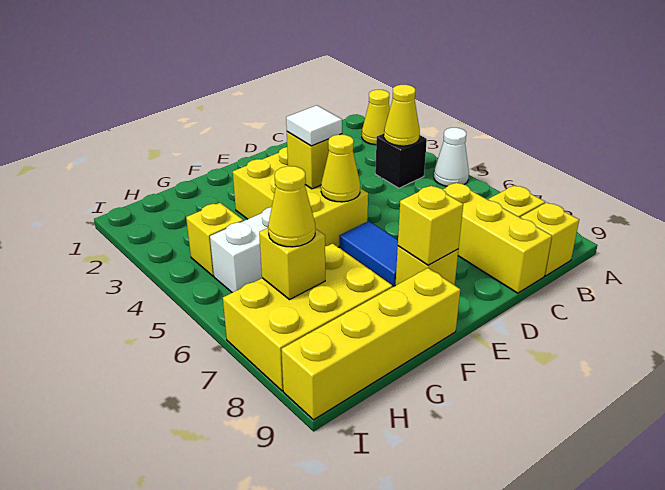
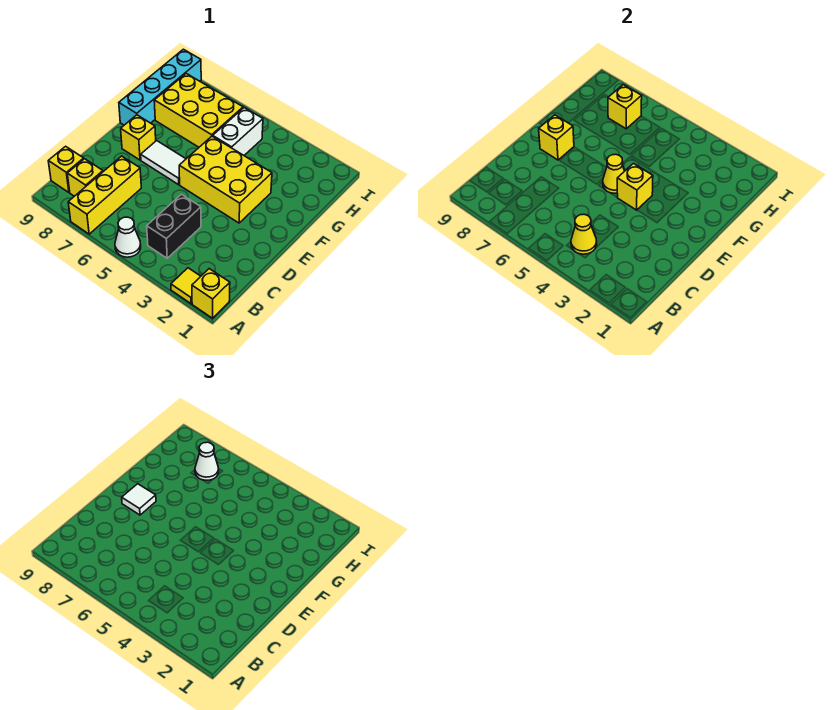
yellow 1x1 cone [362,90,390,145] -> yellow 1x1 tile [171,268,201,304]
black 1x1 brick [375,134,427,188] -> black 1x2 brick [147,194,201,258]
yellow 1x3 brick [443,183,552,293] -> yellow 1x3 brick turned to [68,156,141,234]
white 1x1 tile [286,105,342,146] -> white 1x1 tile moved to [122,484,156,515]
blue 1x2 tile [339,221,398,286] -> white 1x2 tile [141,141,186,185]
yellow 1x4 brick [281,268,460,420] -> cyan 1x4 brick [119,49,201,125]
yellow 2x3 brick [223,244,392,391] -> yellow 2x3 brick turned to [154,74,243,147]
yellow 1x1 brick [186,203,243,276] -> yellow 1x1 brick moved to [192,269,230,318]
yellow 1x1 cone [268,166,315,247] -> white 1x1 cone [195,442,219,480]

